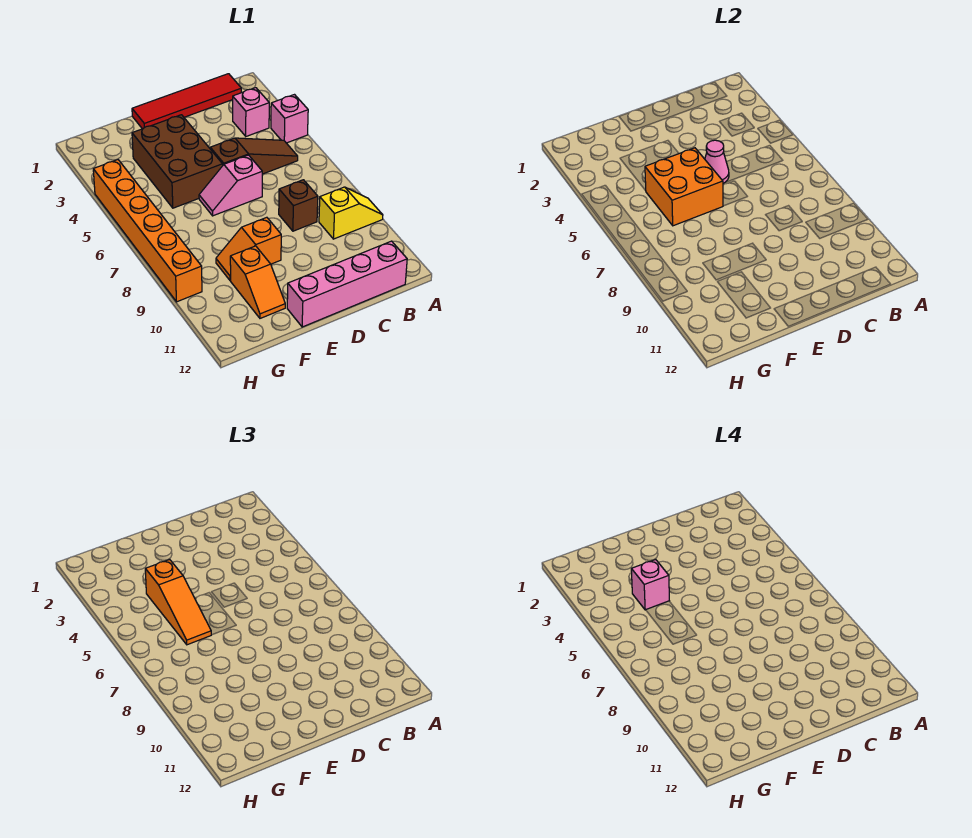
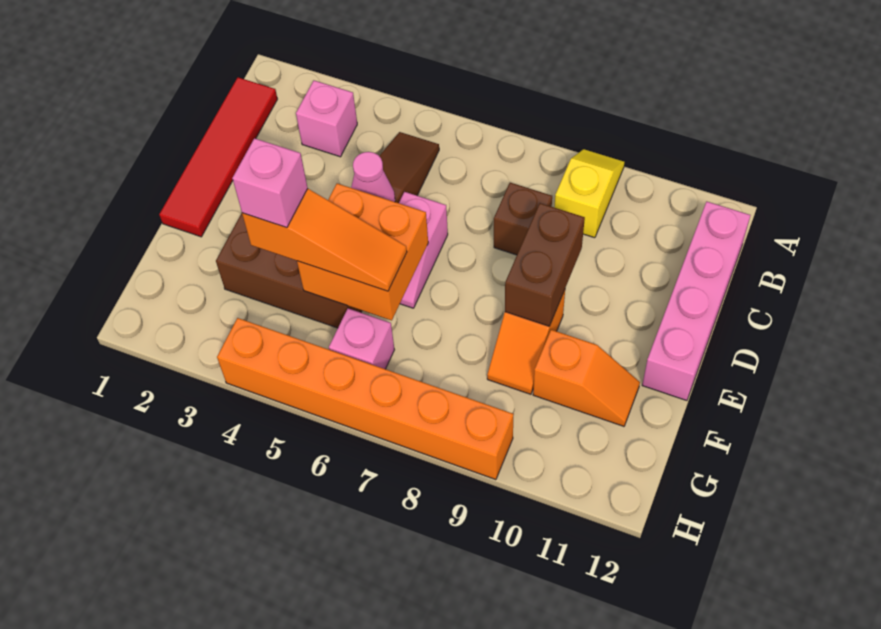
pink 1x1 brick [271,95,308,143] -> pink 1x1 brick moved to [329,308,394,369]
none -> brown 1x2 brick [505,203,585,326]

